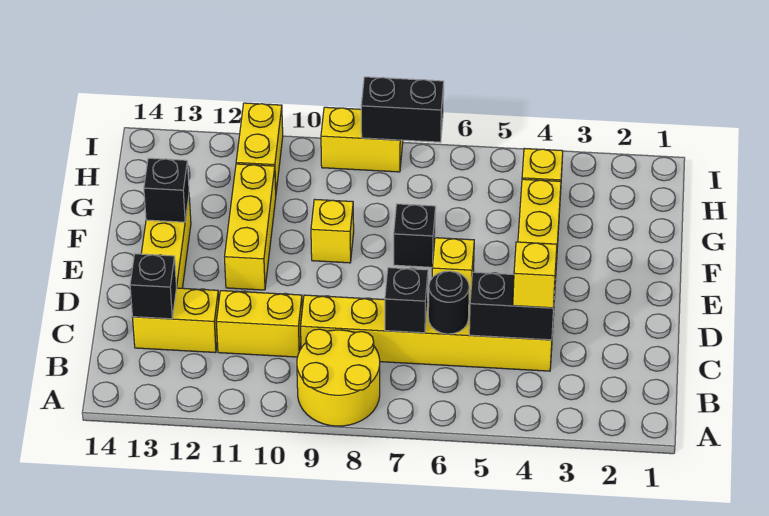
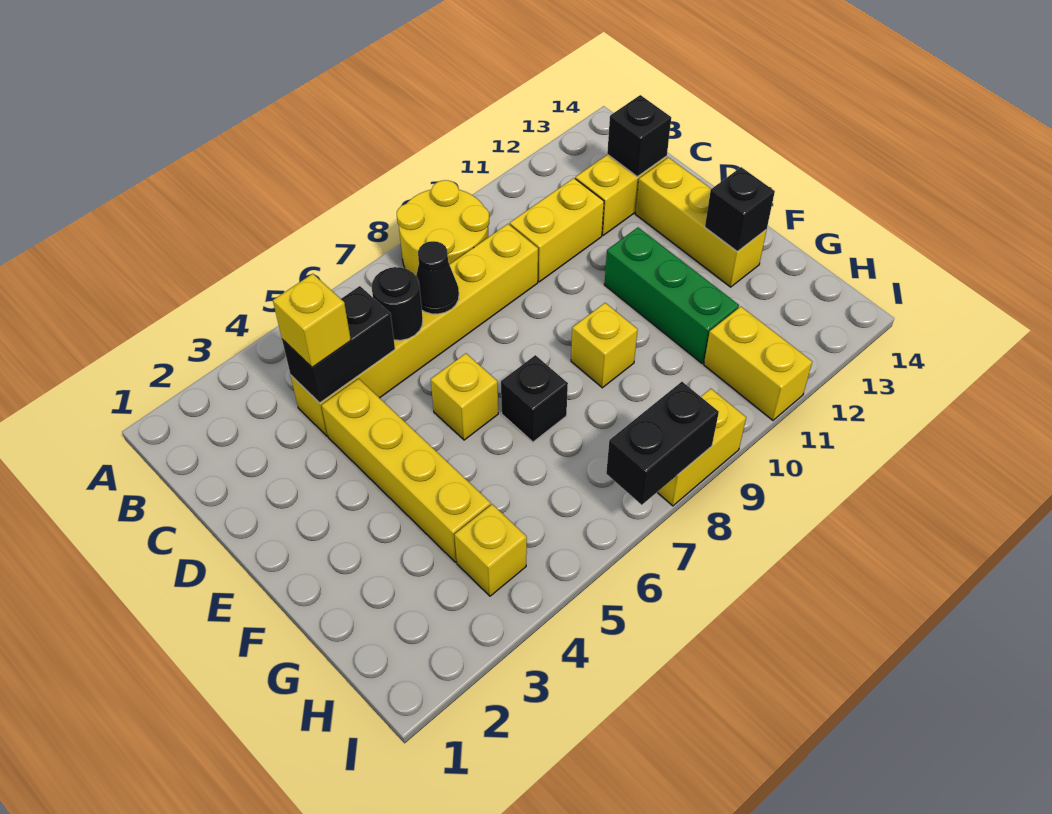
black 1x1 brick [385,268,428,333] -> black 1x1 cone [416,241,459,314]
yellow 1x3 brick [225,164,276,290] -> green 1x3 brick [604,228,739,363]

